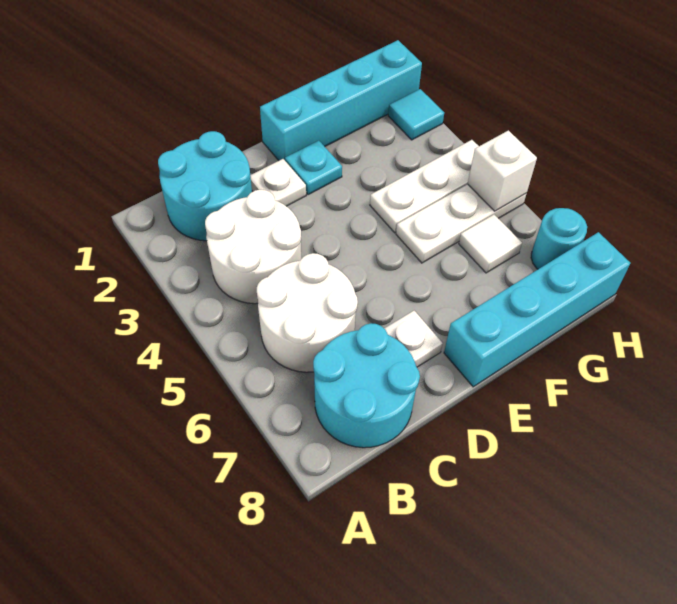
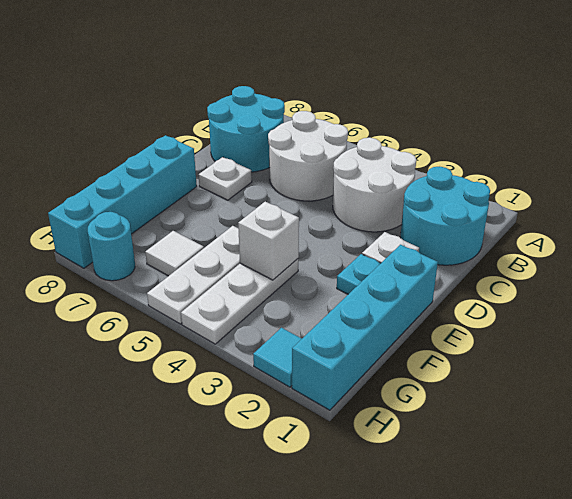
white 1x1 brick [468,130,537,211] -> white 1x1 brick moved to [238,202,299,280]

